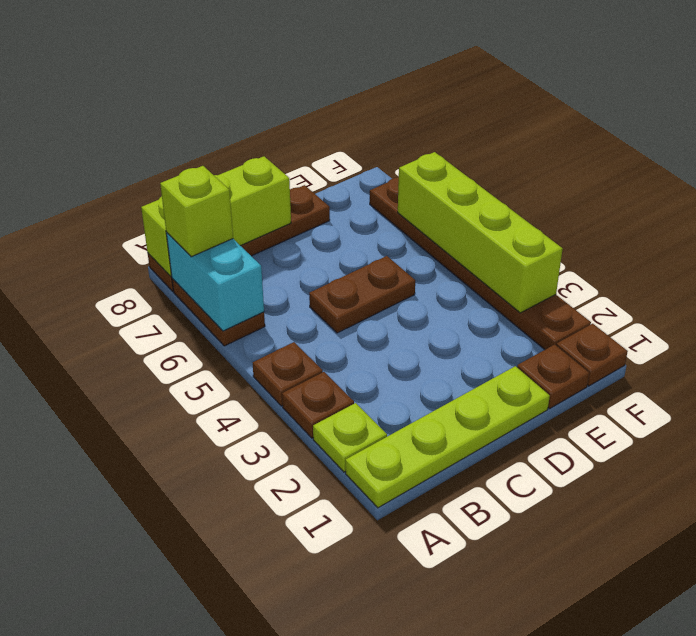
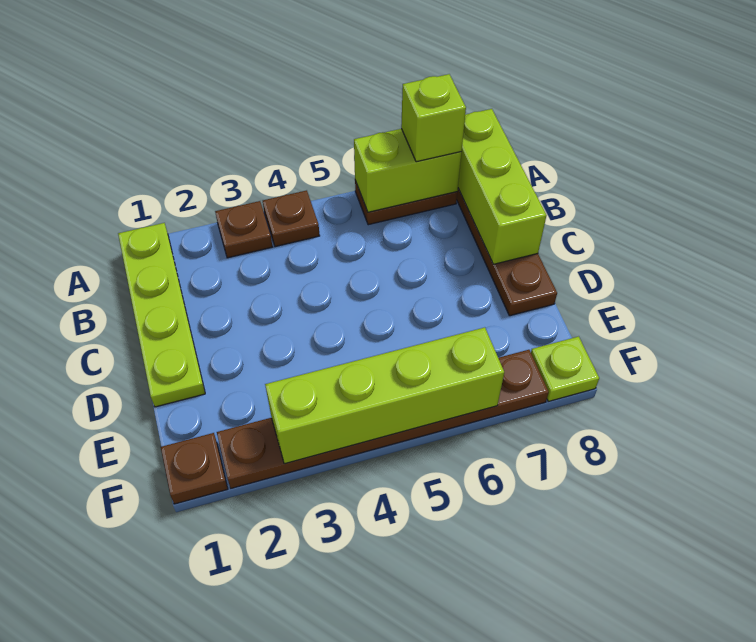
lime 1x1 plate [313,403,387,472] -> lime 1x1 plate moved to [531,336,599,401]
cyan 1x2 brick [166,232,264,331] -> lime 1x2 brick [354,129,461,212]
brown 1x2 plate [309,256,415,333] -> none
brown 1x1 plate [517,345,589,409] -> none

